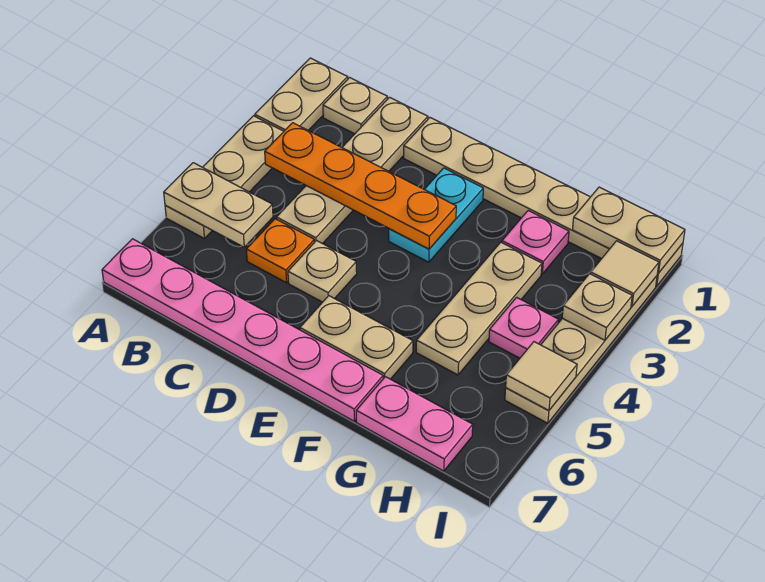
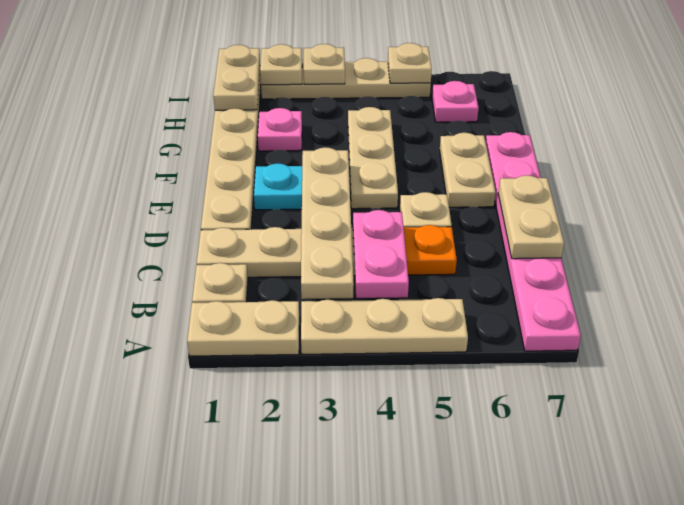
tan 1x2 plate [164,163,273,247] -> tan 1x2 plate moved to [498,175,564,259]
orange 1x4 plate [265,123,456,249] -> tan 1x4 plate [301,147,354,299]
tan 1x3 plate [416,242,542,375] -> tan 1x3 plate turned to [348,107,398,209]
pink 1x2 plate [356,377,473,471] -> pink 1x2 plate moved to [353,210,409,298]
pink 1x1 plate [489,297,559,358] -> pink 1x1 plate moved to [432,81,479,122]
tan 1x1 tile [591,241,659,306] -> tan 1x1 plate [260,44,302,85]
tan 1x1 tile [506,342,577,410] -> tan 1x1 plate [388,43,432,83]

